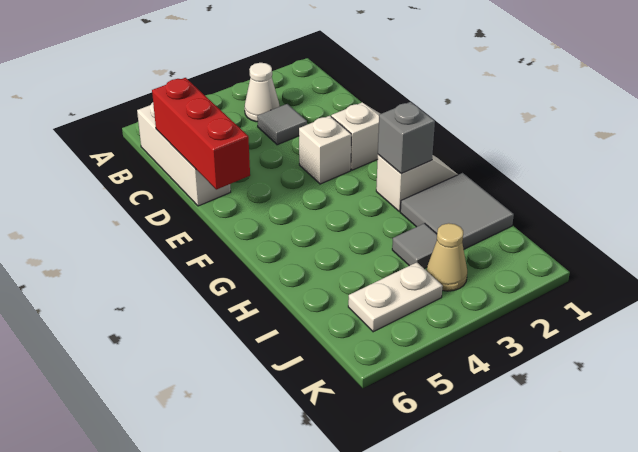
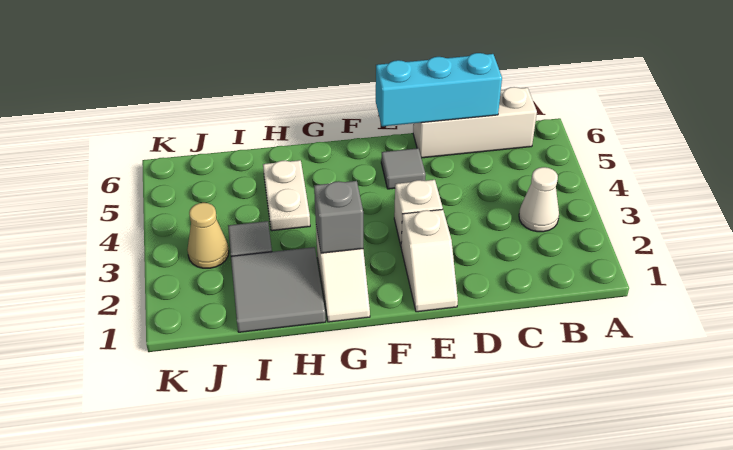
grey 1x1 tile [257,104,307,145] -> grey 1x1 tile moved to [381,148,426,189]
red 1x3 brick [152,78,250,189] -> cyan 1x3 brick [376,53,502,126]
white 1x2 plate [348,262,443,332] -> white 1x2 plate moved to [263,160,310,231]

